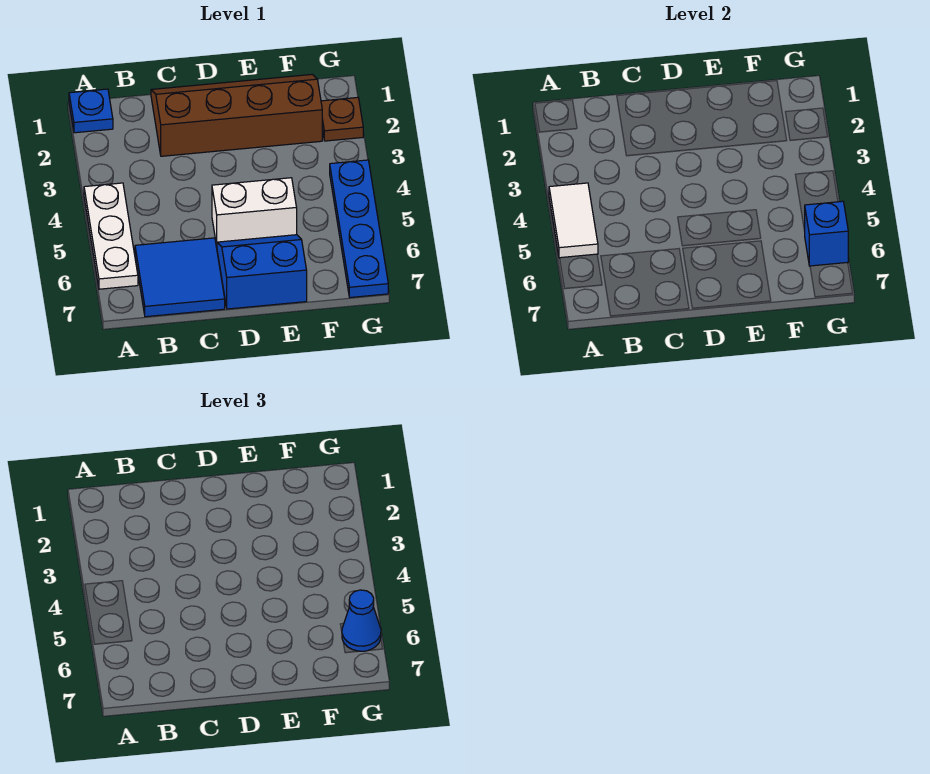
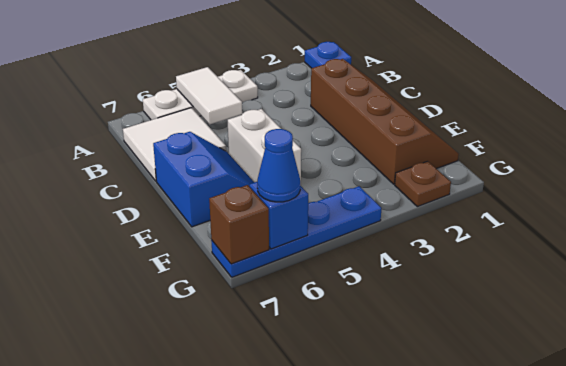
white 1x2 tile [549,183,598,258] -> white 1x2 tile turned to [176,67,242,124]
blue 2x2 tile [135,238,225,317] -> white 2x2 tile [123,108,226,181]
none -> brown 1x1 brick [209,185,269,264]

